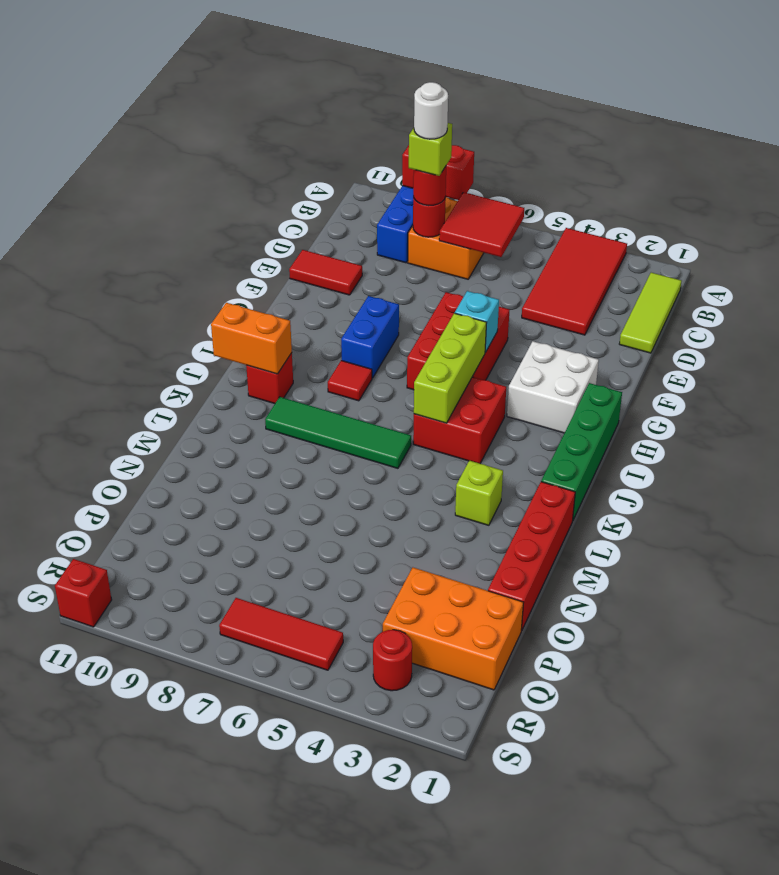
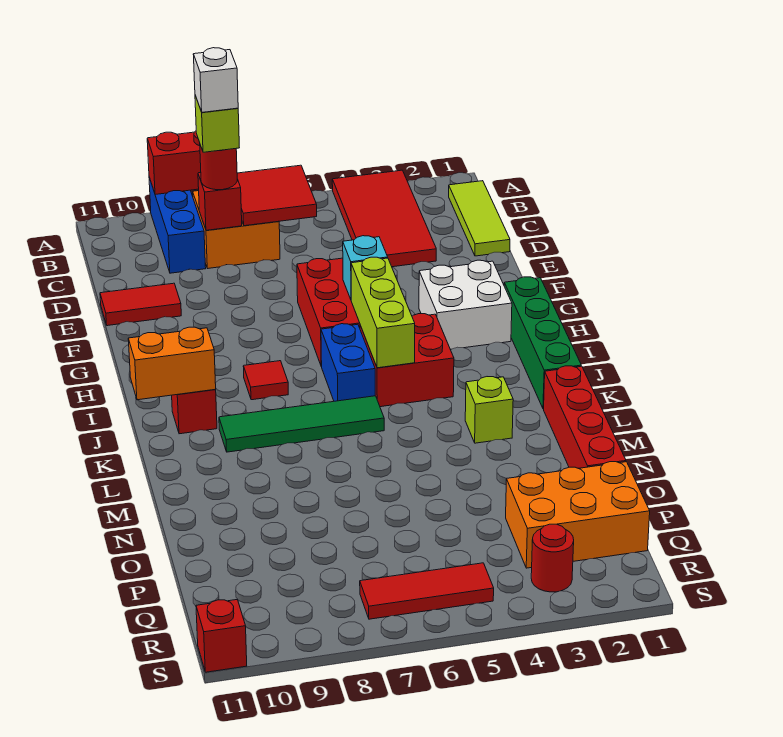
red 1x1 round brick [413,197,446,237] -> red 1x1 brick [198,173,242,230]
white 1x1 round brick [414,82,448,139] -> white 1x1 brick [193,48,238,112]
blue 1x2 brick [341,296,399,378] -> blue 1x2 brick moved to [321,324,375,401]

